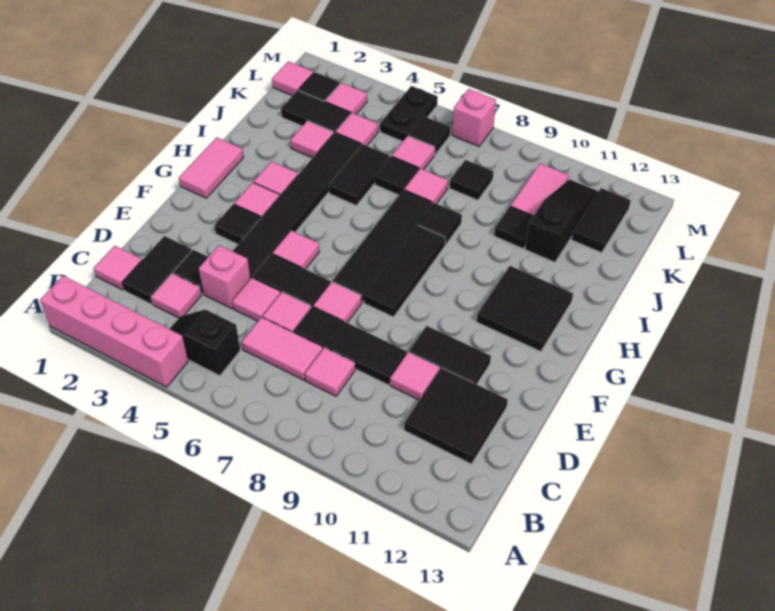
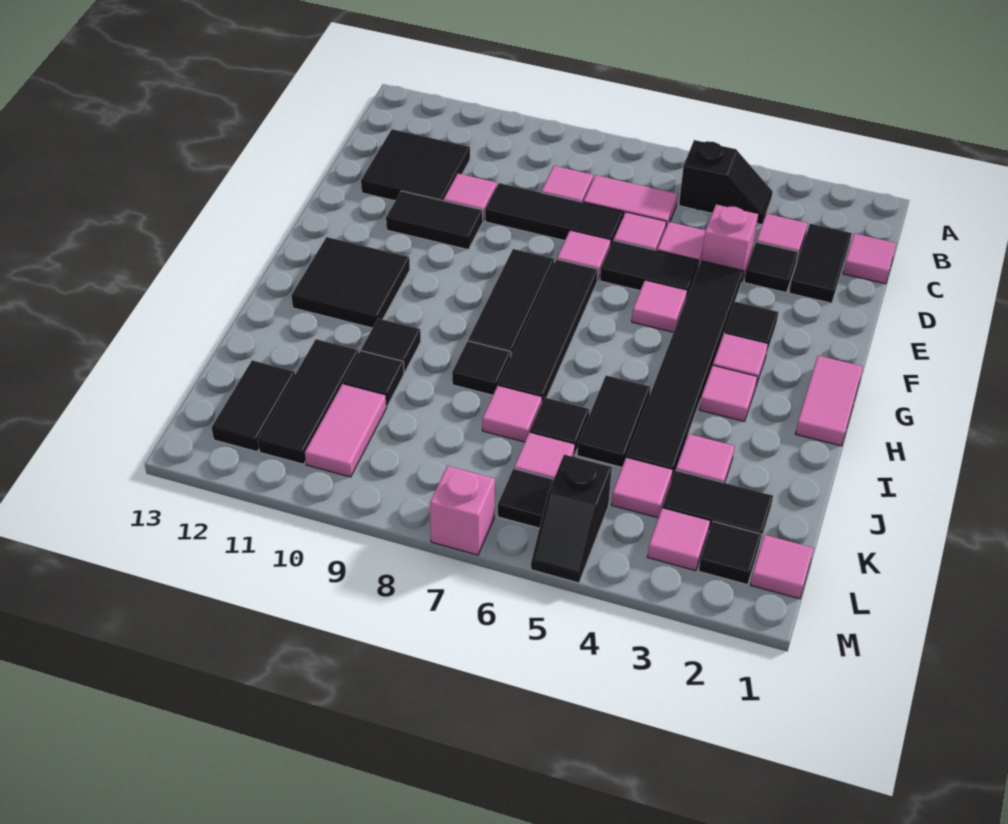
pink 1x4 brick [40,276,188,387] -> none
black 1x3 slope [525,179,599,262] -> black 1x3 tile [258,339,359,464]
black 1x1 tile [450,160,493,200] -> black 1x1 tile moved to [361,318,421,373]
black 1x2 plate [380,86,438,141] -> black 1x2 slope [531,455,612,583]

